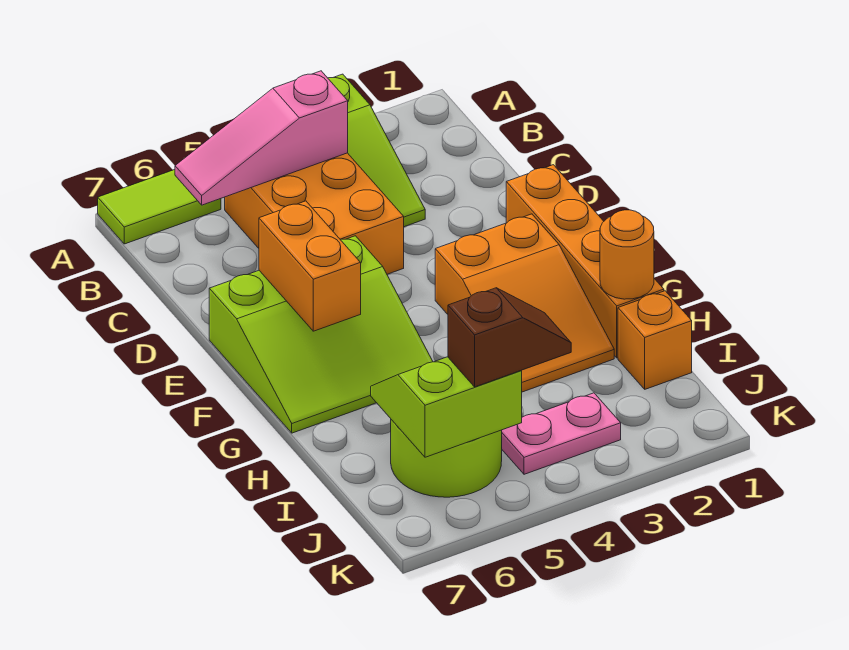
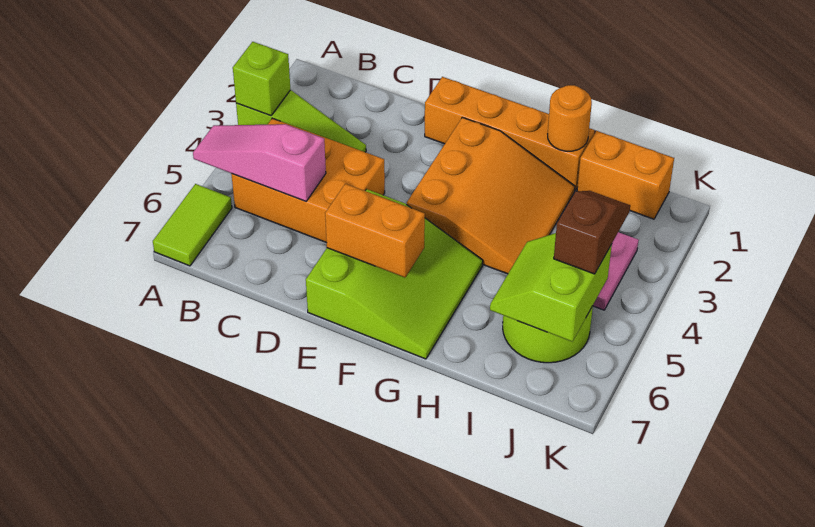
none -> lime 1x1 brick [233,42,290,115]
pink 1x3 slope [175,71,348,205] -> pink 1x3 slope turned to [193,124,326,201]
orange 2x3 slope [435,214,614,392] -> orange 3x3 slope [407,117,575,274]
orange 1x1 brick [618,291,692,389] -> orange 1x2 brick [577,131,674,219]

